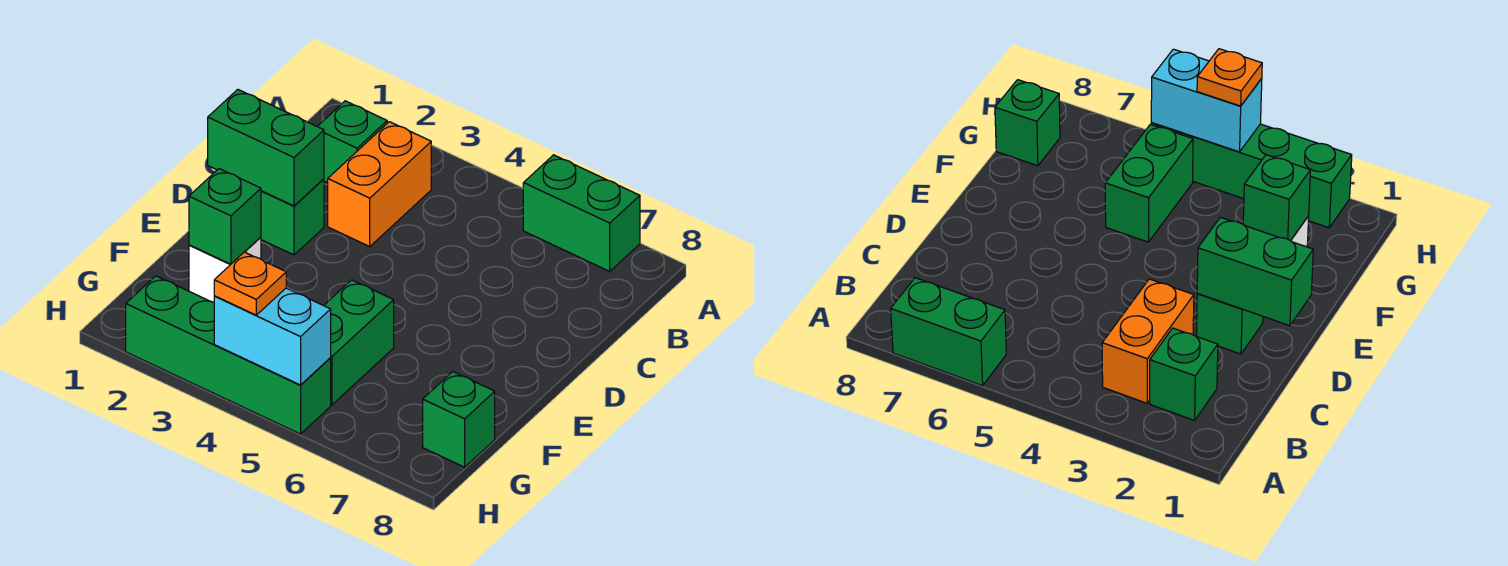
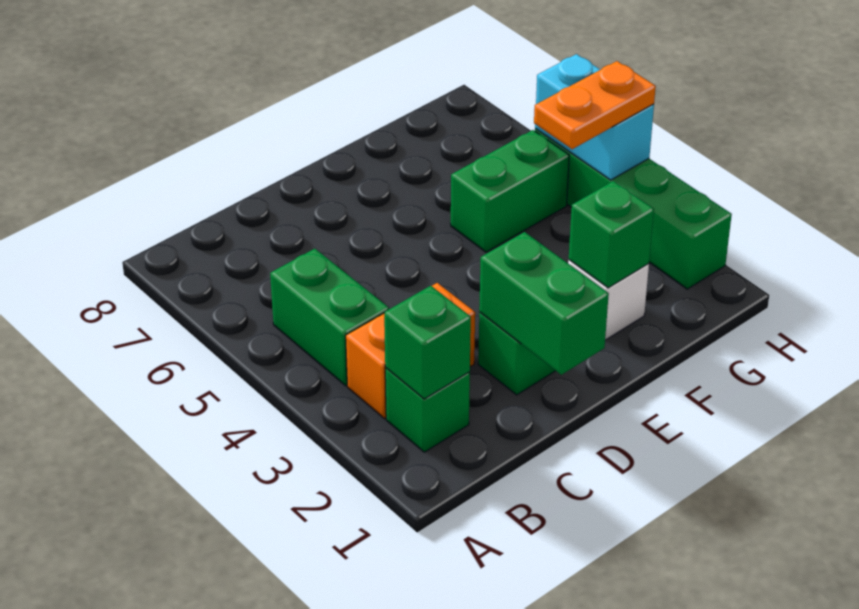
green 1x2 brick [523,155,640,271] -> green 1x2 brick moved to [270,249,389,386]
green 1x1 brick [423,372,495,467] -> green 1x1 brick moved to [384,286,471,399]
orange 1x1 plate [214,252,286,315] -> orange 1x2 plate [534,61,656,149]

